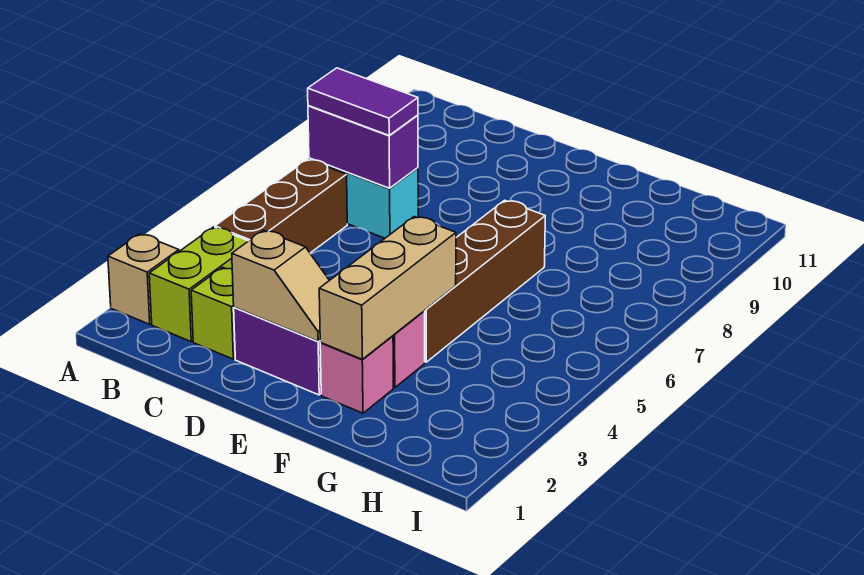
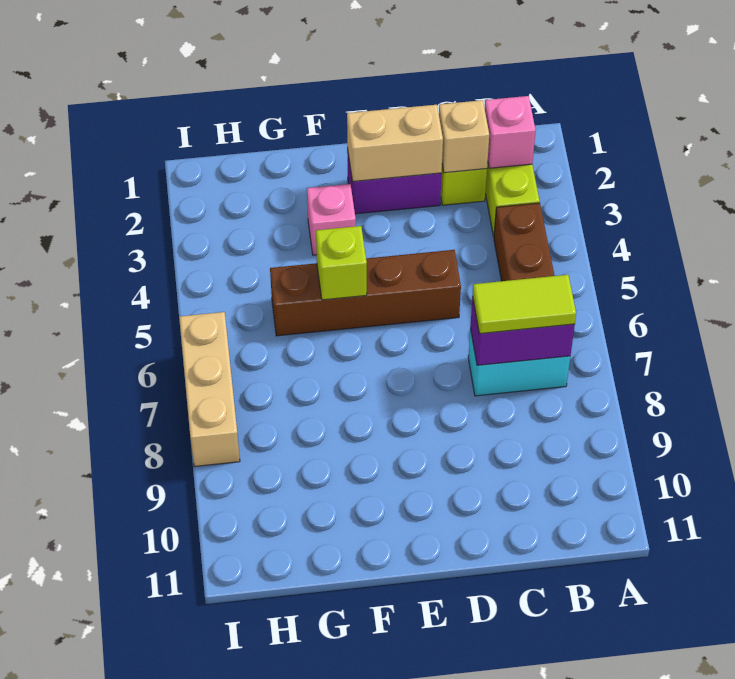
tan 1x1 brick [108,234,179,324] -> tan 1x1 brick moved to [439,100,489,173]
purple 1x2 tile [308,68,418,135] -> lime 1x2 tile [473,275,576,334]
tan 1x2 slope [232,230,329,341] -> tan 1x2 brick [347,105,443,182]
pink 1x1 brick [320,336,393,413] -> pink 1x1 brick moved to [485,96,536,168]
tan 1x3 brick [319,217,456,359] -> tan 1x3 brick moved to [179,312,240,467]
brown 1x4 brick [425,200,545,362] -> brown 1x4 brick turned to [270,250,461,336]
none -> lime 1x1 brick [316,226,367,300]

